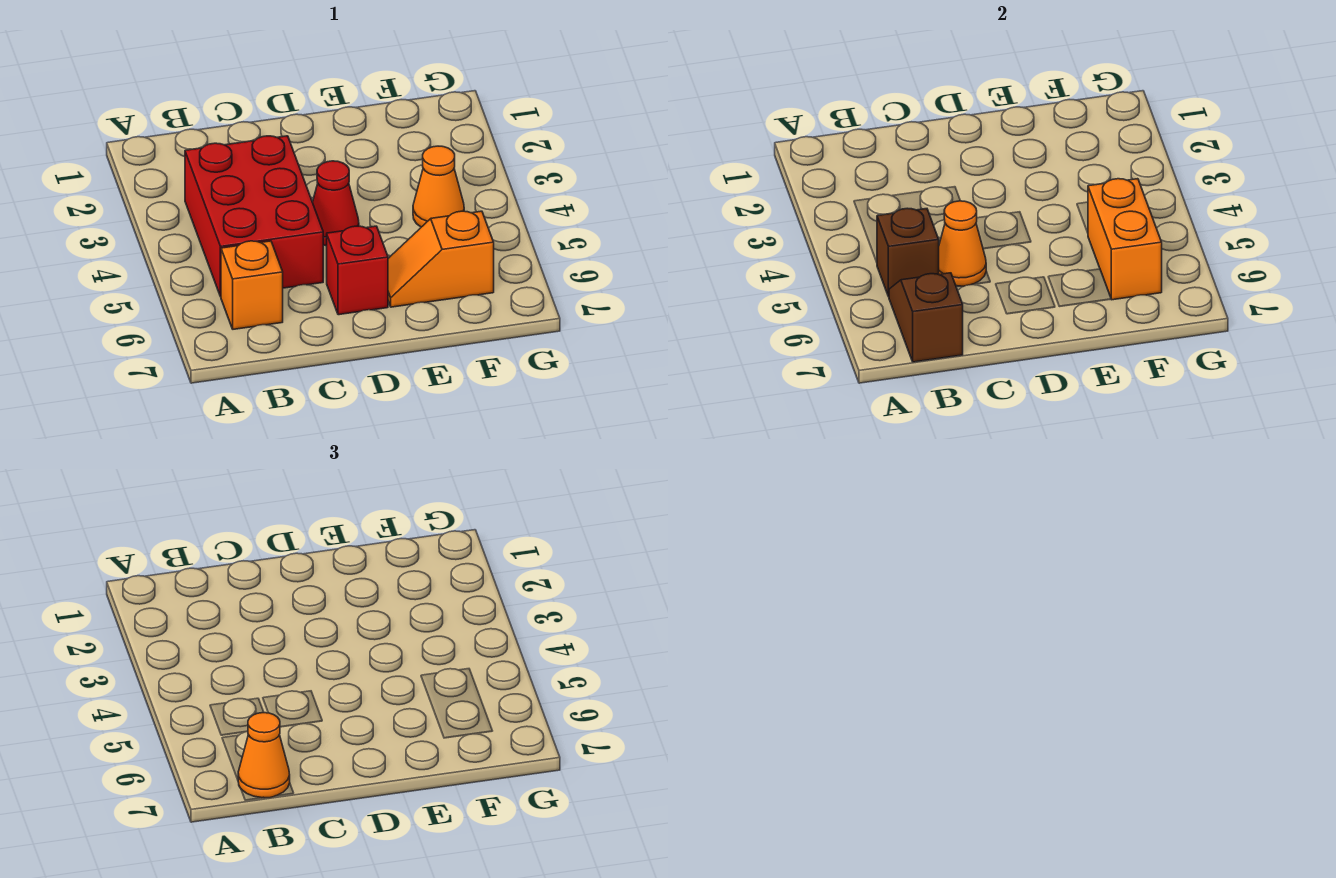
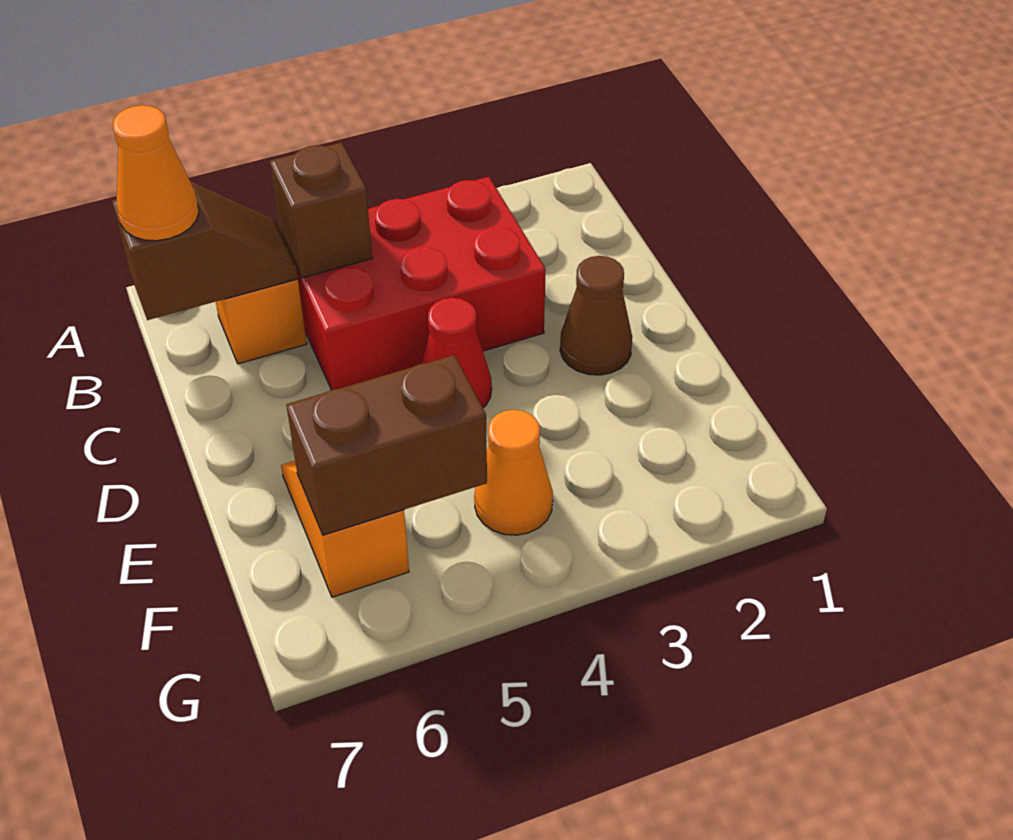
orange 1x1 cone [939,201,986,286] -> none
none -> brown 1x1 cone [560,256,632,375]
red 1x1 brick [327,226,388,315] -> none
orange 1x2 brick [1088,179,1162,300] -> brown 1x2 brick [286,355,487,535]

